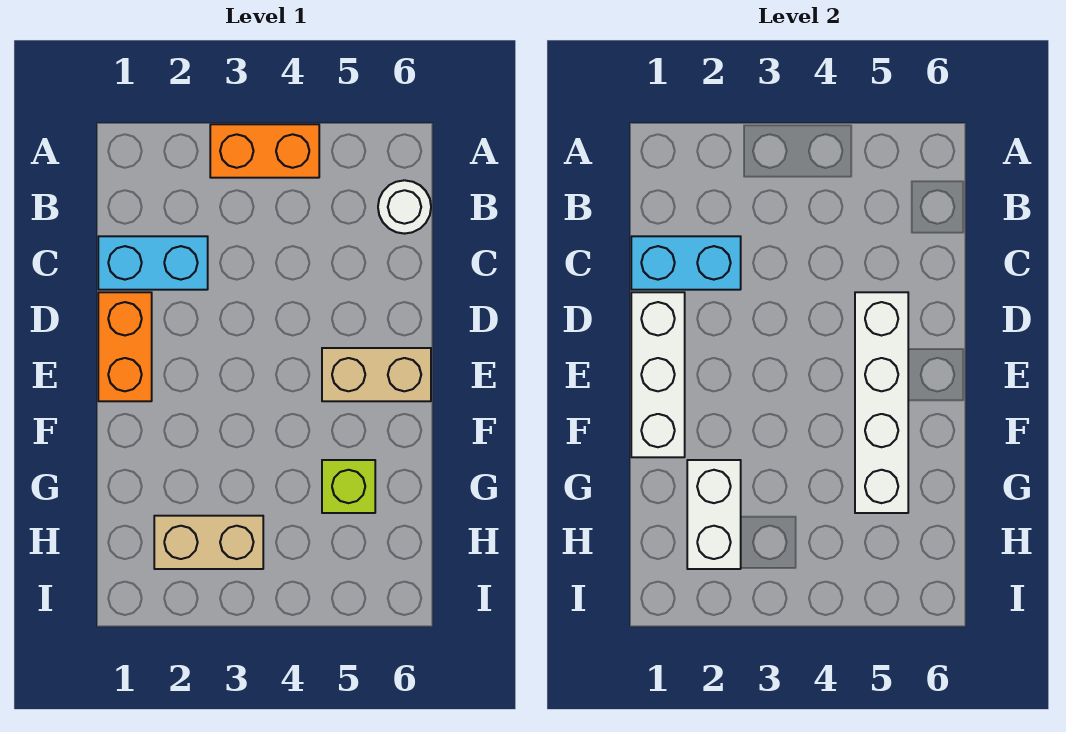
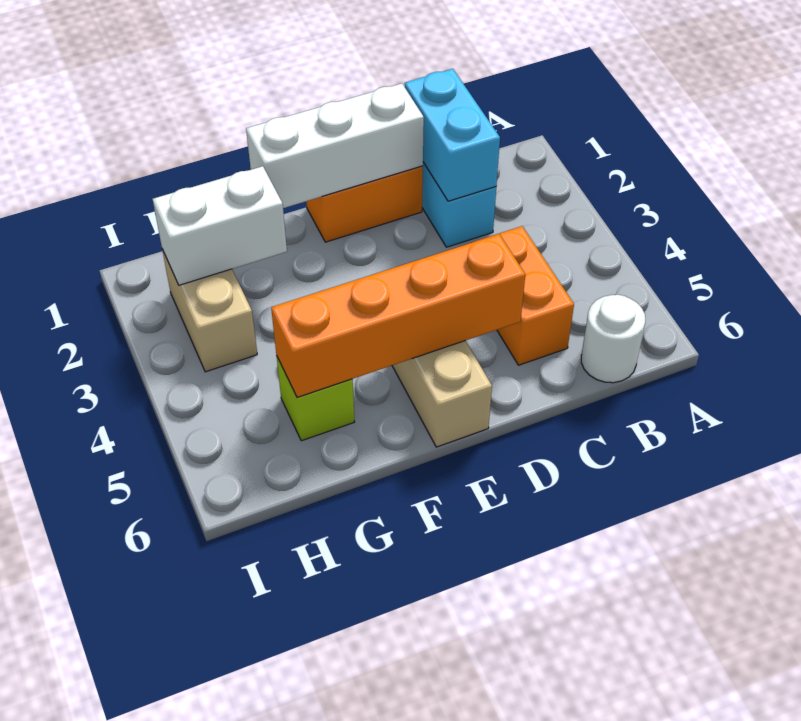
orange 1x2 brick [210,124,319,178] -> orange 1x2 brick moved to [474,226,574,365]
white 1x4 brick [855,292,908,513] -> orange 1x4 brick [271,234,525,397]

